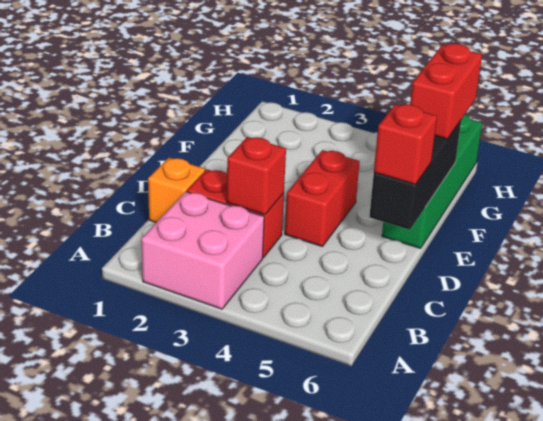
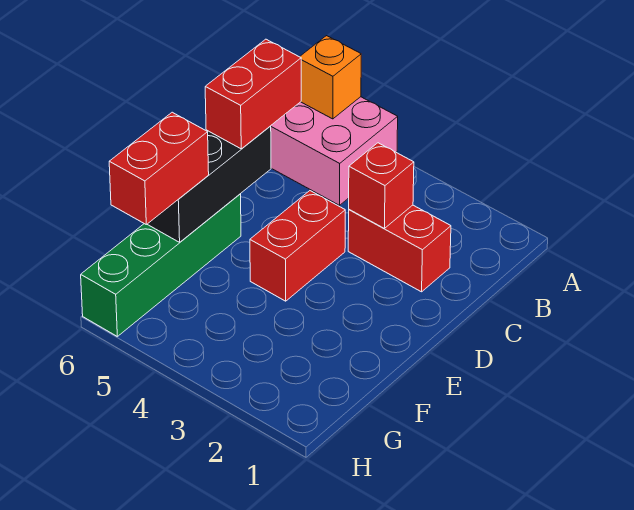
pink 2x2 brick [141,192,264,309] -> pink 2x2 brick moved to [271,97,398,205]
orange 1x1 brick [148,158,205,222] -> orange 1x1 brick moved to [300,36,361,119]
red 1x1 brick [374,104,437,185] -> red 1x2 brick [205,39,301,149]

